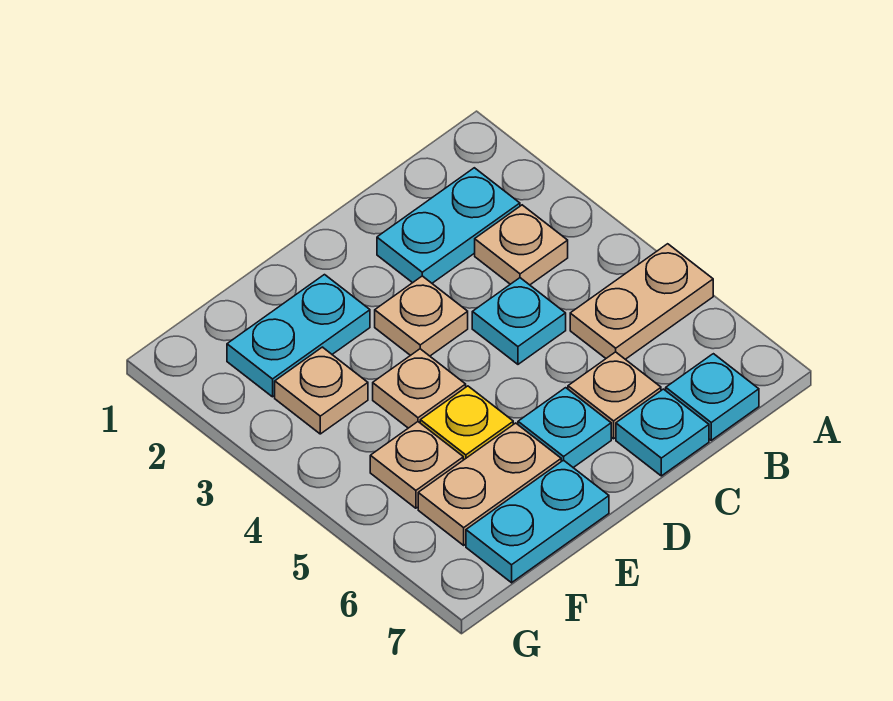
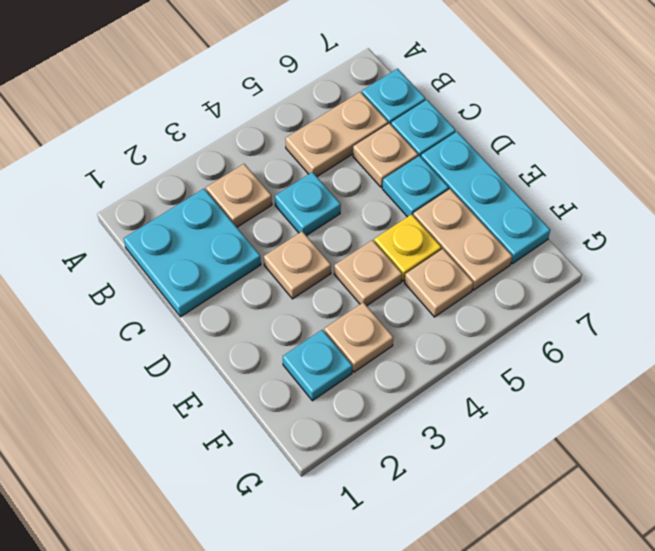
tan 1x2 plate [570,244,713,359] -> tan 1x2 plate turned to [285,92,388,176]
cyan 1x2 plate [377,168,520,283] -> cyan 2x2 plate [124,189,261,317]
cyan 1x2 plate [227,275,370,397] -> cyan 1x1 plate [283,330,352,401]
cyan 1x2 plate [466,460,609,583] -> cyan 1x3 plate [421,132,550,264]

